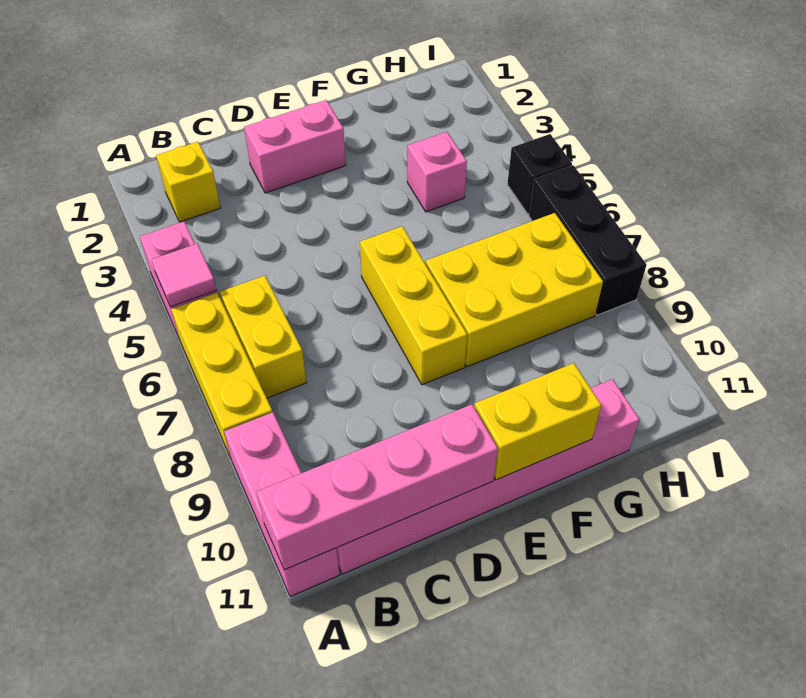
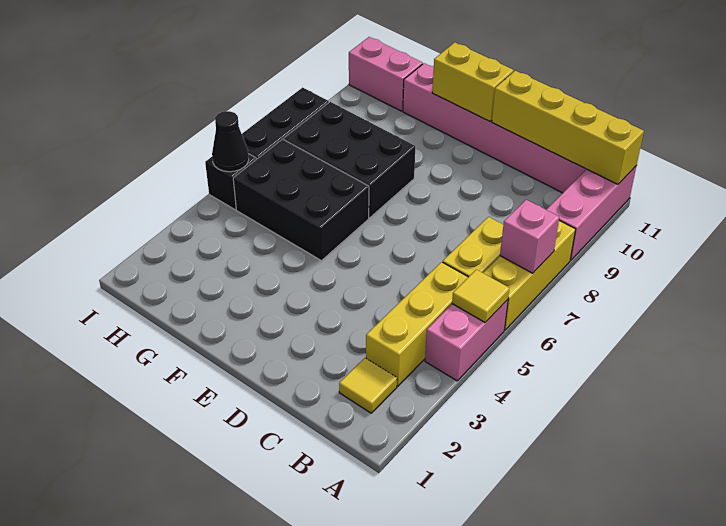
pink 1x1 tile [152,244,216,307] -> yellow 1x1 tile [452,269,510,322]
pink 1x4 brick [257,404,498,570] -> yellow 1x4 brick [492,71,644,184]
yellow 1x1 brick [156,142,220,222] -> yellow 1x1 tile [339,358,397,413]
pink 1x2 brick [244,100,346,193] -> pink 1x2 brick moved to [349,37,423,111]
yellow 1x3 brick [360,226,467,385] -> yellow 1x3 brick moved to [366,262,468,386]
none -> black 2x3 brick [233,139,369,261]
yellow 2x3 brick [426,213,603,367] -> black 2x3 brick [284,102,415,218]
pink 1x1 brick [407,132,467,212] -> pink 1x1 brick moved to [500,200,559,273]
none -> black 1x1 cone [212,111,249,172]

